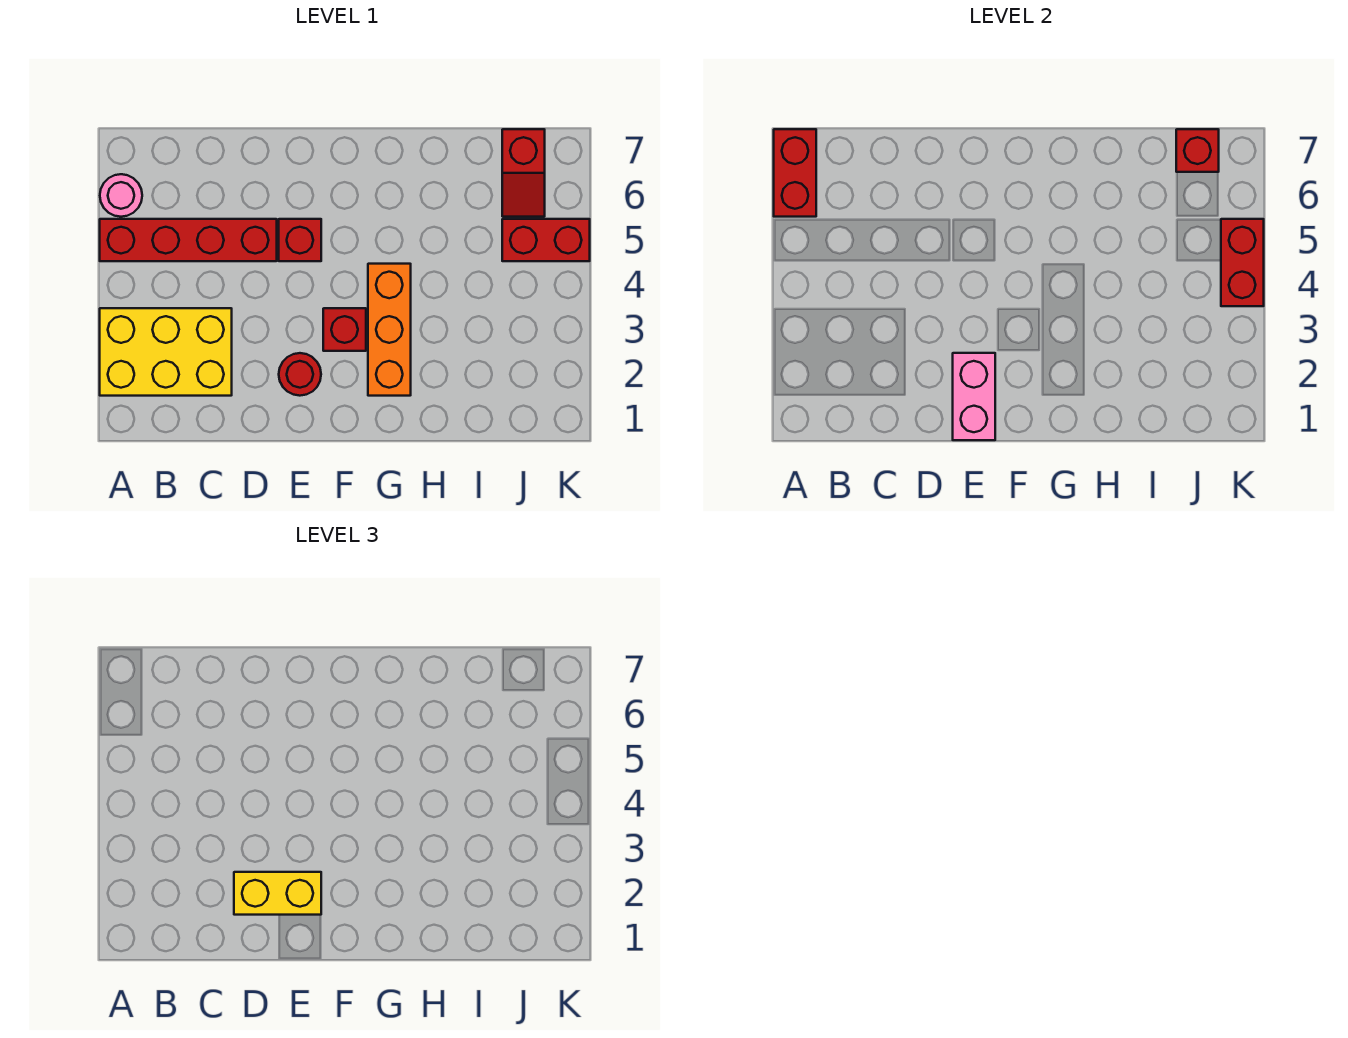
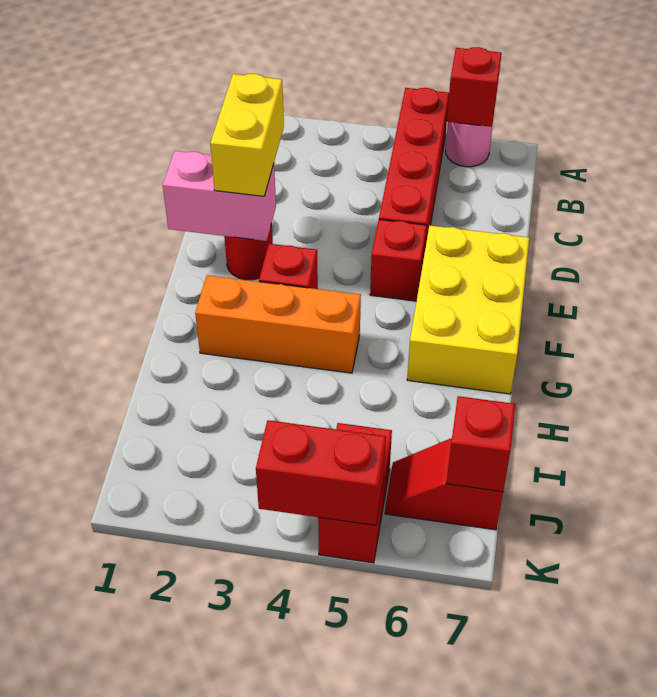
yellow 2x3 brick [100,308,232,396] -> yellow 2x3 brick moved to [407,225,529,394]
red 1x2 brick [774,129,816,217] -> red 1x1 brick [447,47,502,127]

